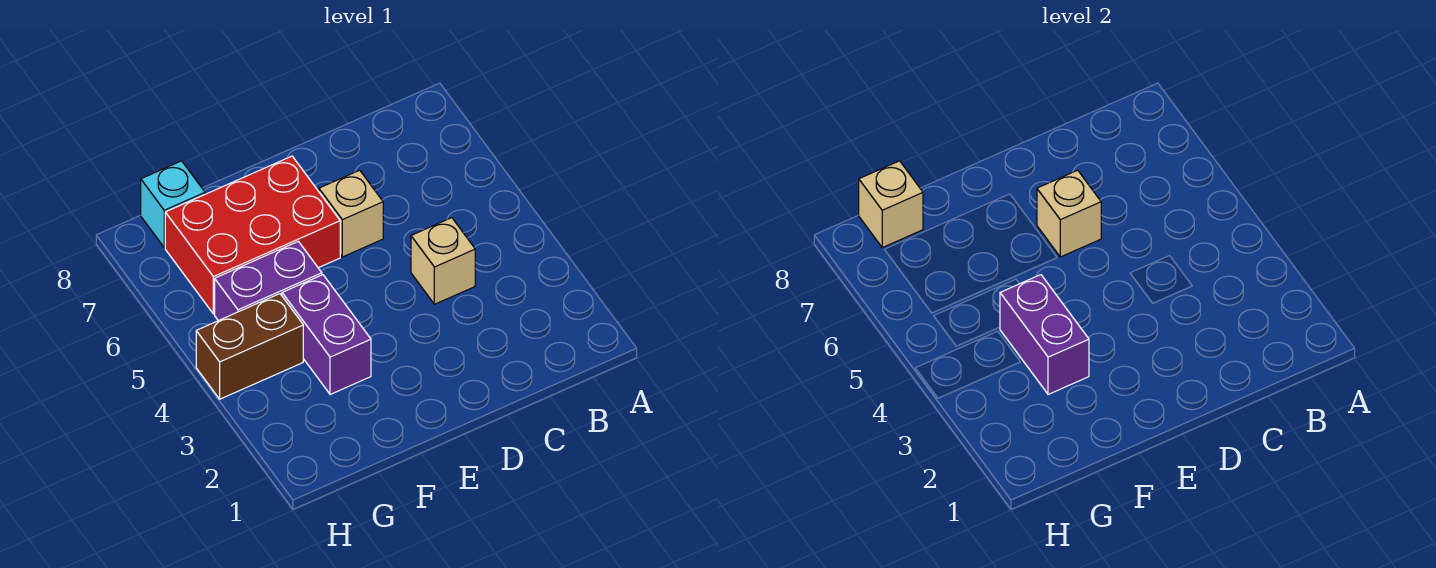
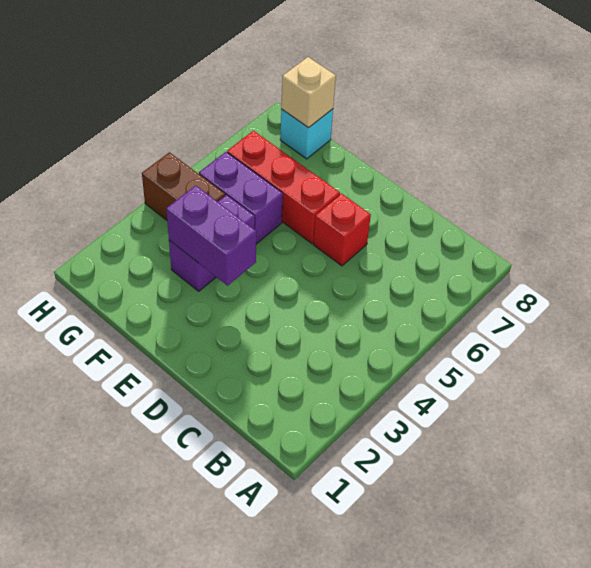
tan 1x1 brick [411,218,475,304] -> none
tan 1x1 brick [319,170,383,257] -> red 1x1 brick [314,194,371,266]
tan 1x1 brick [1037,170,1101,257] -> none
red 2x3 brick [165,156,340,314] -> red 1x3 brick [227,131,340,244]
purple 1x2 brick [1000,275,1089,394] -> purple 1x2 brick turned to [166,186,256,286]

